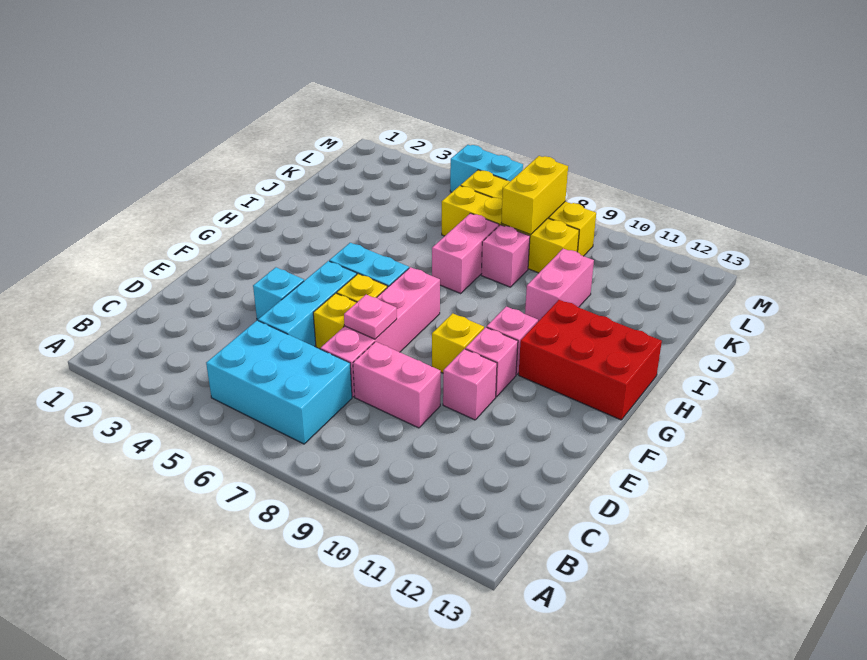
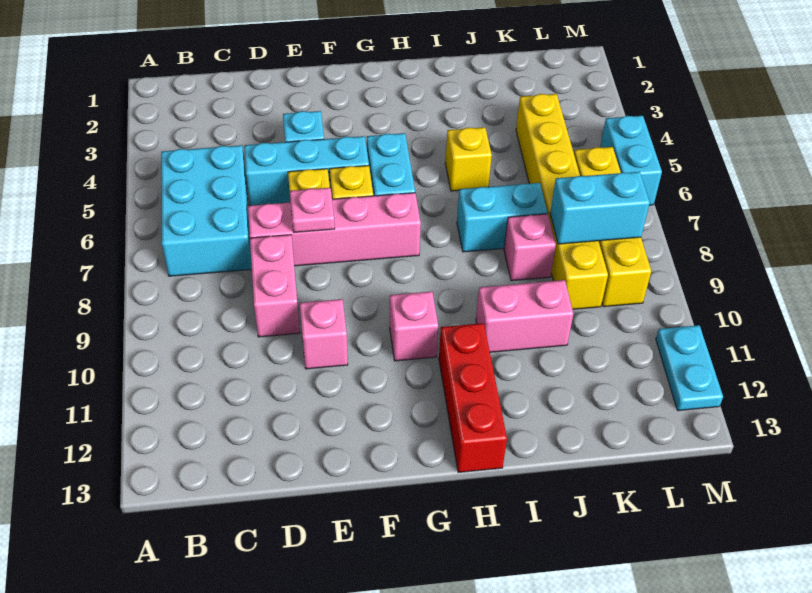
yellow 1x1 brick [432,313,484,373] -> yellow 1x1 brick moved to [445,127,492,191]
pink 1x1 brick [465,327,518,397] -> none
red 2x3 brick [519,300,662,420] -> red 1x3 brick [439,323,507,473]
pink 1x2 brick [432,213,499,293] -> cyan 1x2 brick [457,183,548,252]
yellow 1x4 brick [442,186,579,273] -> yellow 1x6 brick [516,94,608,309]
yellow 1x2 brick [501,156,568,235] -> cyan 1x2 brick [550,172,650,244]
none -> cyan 1x2 plate [656,325,723,411]

